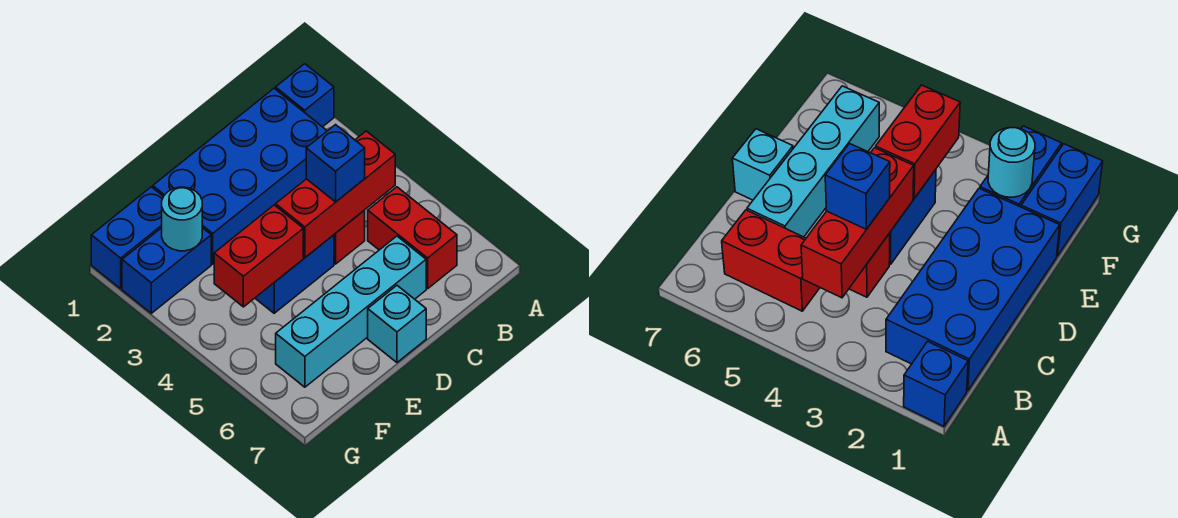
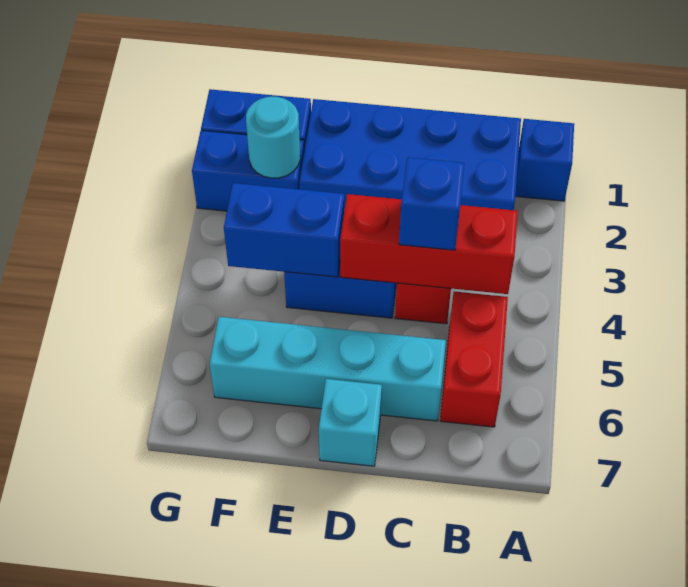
red 1x2 brick [214,205,303,307] -> blue 1x2 brick [224,183,344,277]

